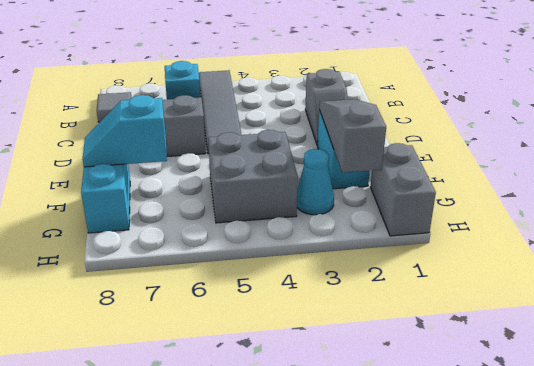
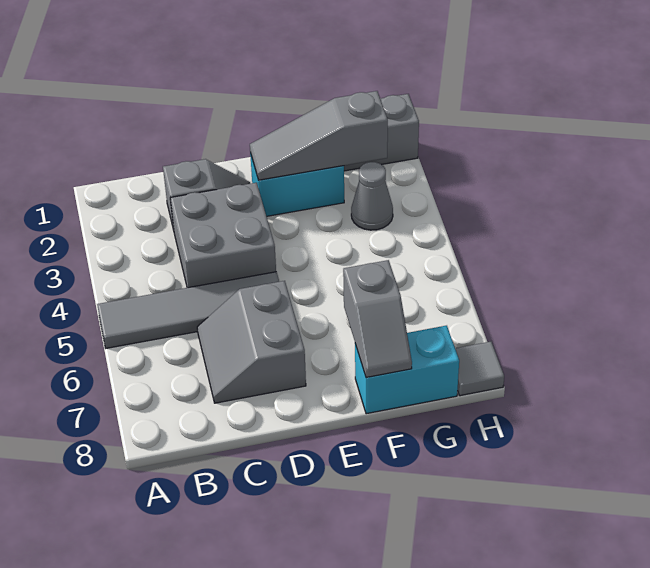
cyan 1x1 brick [165,61,200,100] -> none
grey 1x1 tile [97,92,132,122] -> grey 1x1 tile moved to [455,342,504,396]
grey 2x2 brick [208,130,298,223] -> grey 2x2 brick moved to [170,183,276,288]
cyan 1x2 slope [82,95,167,167] -> grey 1x2 slope [343,260,412,378]
cyan 1x1 cone [297,149,334,215] -> grey 1x1 cone [351,162,393,230]

